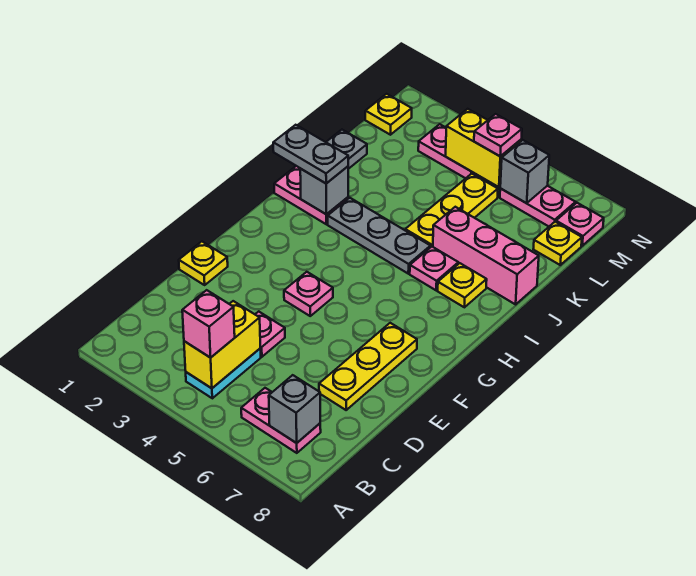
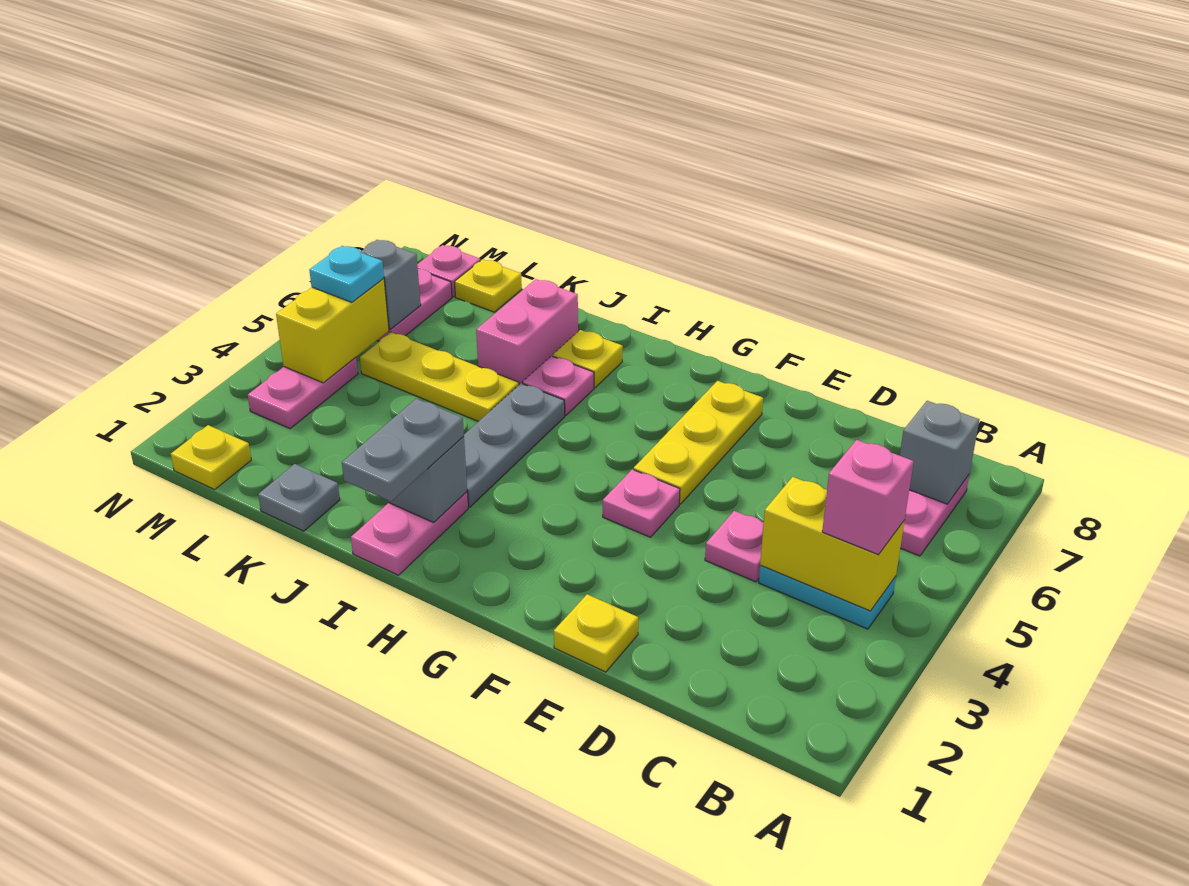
yellow 1x3 plate [319,323,417,410] -> yellow 1x3 plate turned to [634,381,763,504]
pink 1x3 brick [433,207,539,304] -> pink 1x2 brick [476,279,578,385]
pink 1x1 plate [474,114,522,156] -> cyan 1x1 plate [309,246,384,303]

